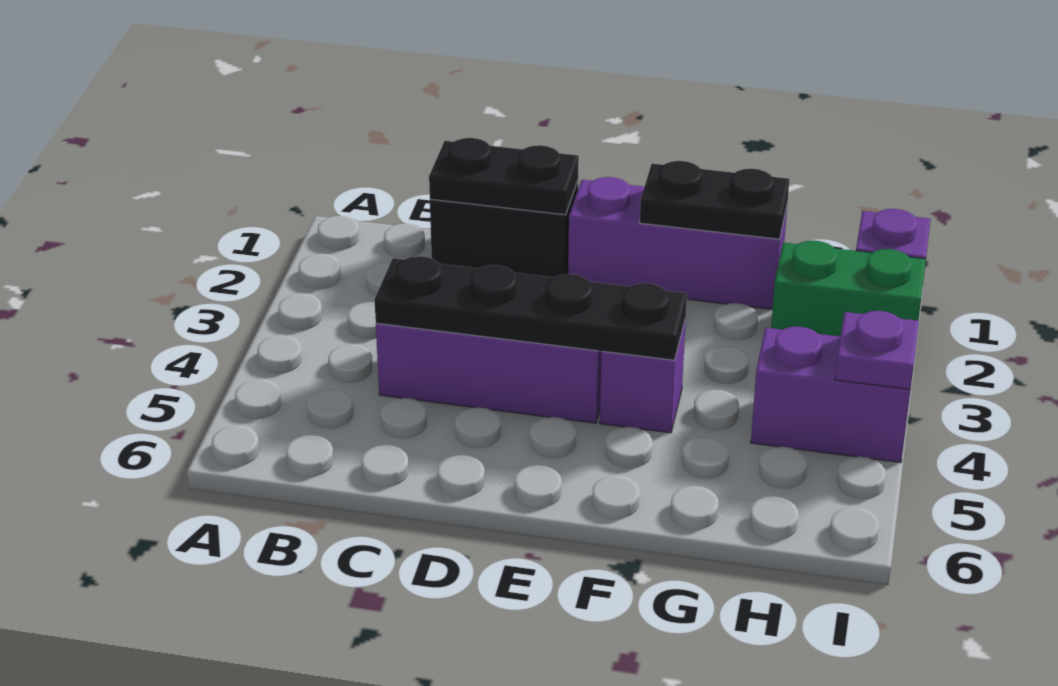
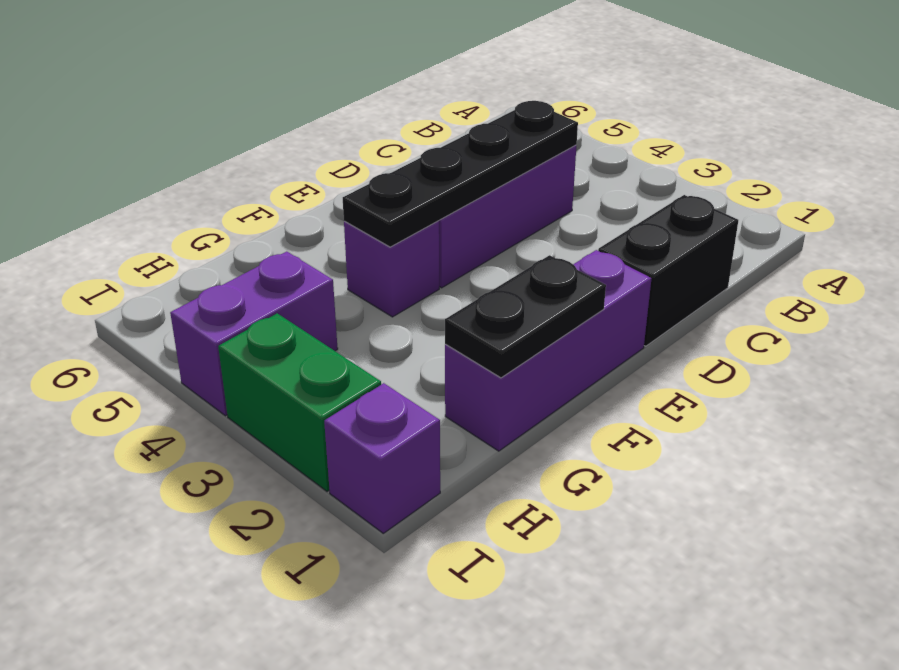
black 1x2 plate [429,138,579,215] -> none
green 1x2 brick [771,240,926,337] -> green 1x2 brick turned to [218,313,381,492]
purple 1x1 plate [835,311,919,390] -> none

